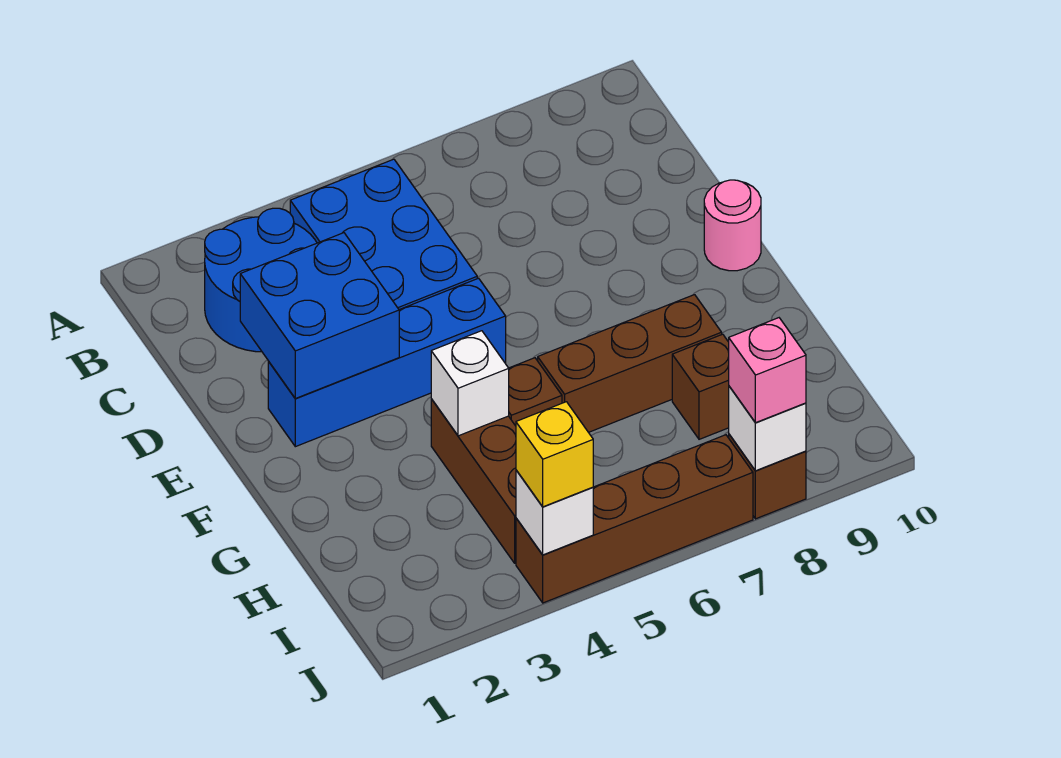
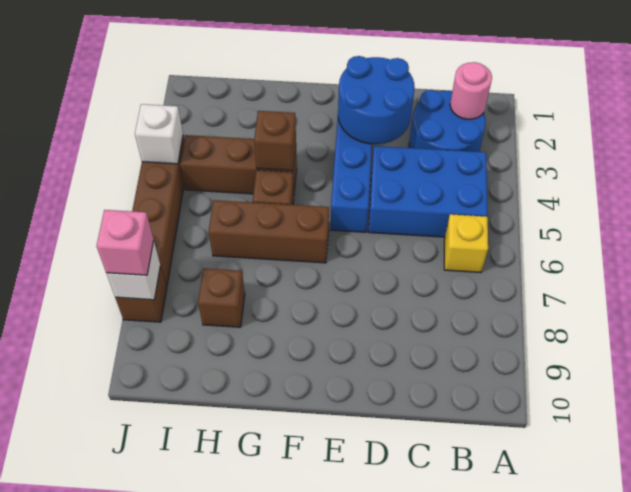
blue 2x2 brick [240,233,399,398] -> blue 2x2 round brick [338,56,415,144]
pink 1x1 round brick [704,180,761,271] -> pink 1x1 round brick moved to [450,62,492,119]
white 1x1 brick [431,331,509,436] -> brown 1x1 brick [254,111,296,171]
brown 1x3 brick [538,295,722,432] -> brown 1x3 brick turned to [209,200,329,263]
yellow 1x1 brick [516,402,593,507] -> yellow 1x1 brick moved to [444,214,488,273]

